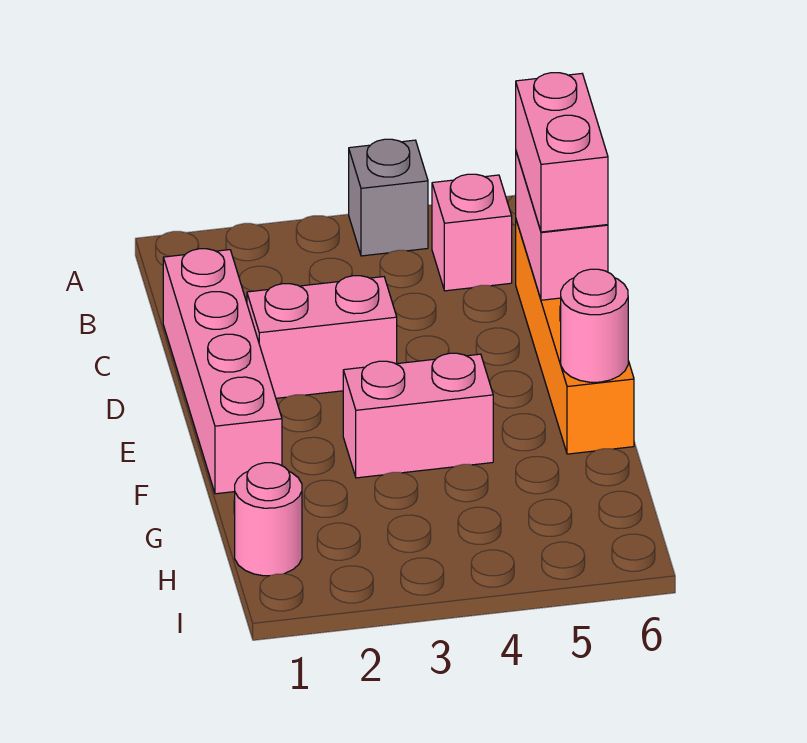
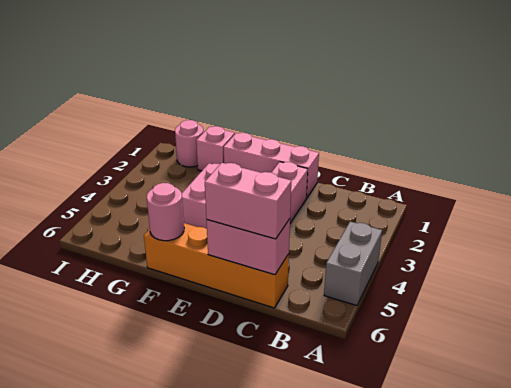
grey 1x1 brick [349,139,428,256] -> grey 1x2 brick [324,222,382,306]
pink 1x1 brick [432,174,512,291] -> pink 1x1 brick moved to [196,126,235,171]
pink 1x4 brick [163,249,282,494] -> pink 1x3 brick [224,133,319,198]

